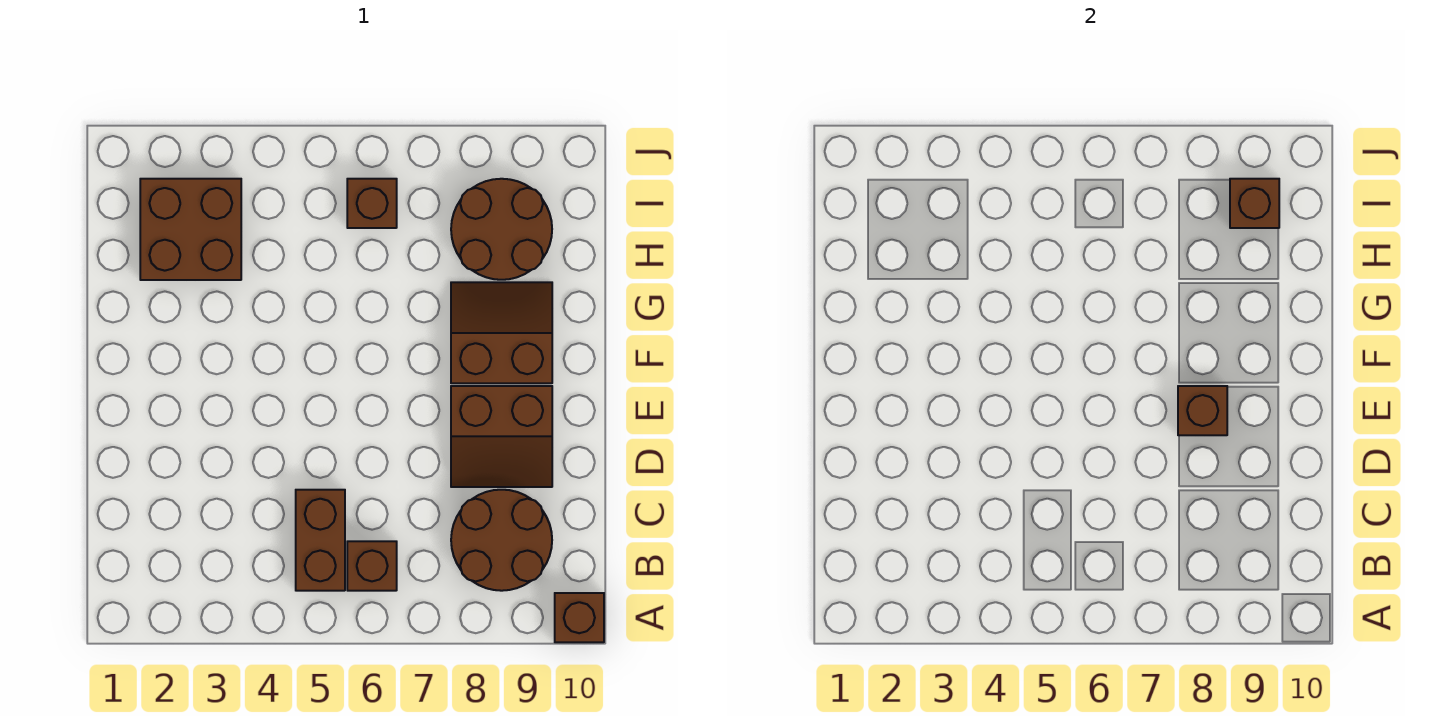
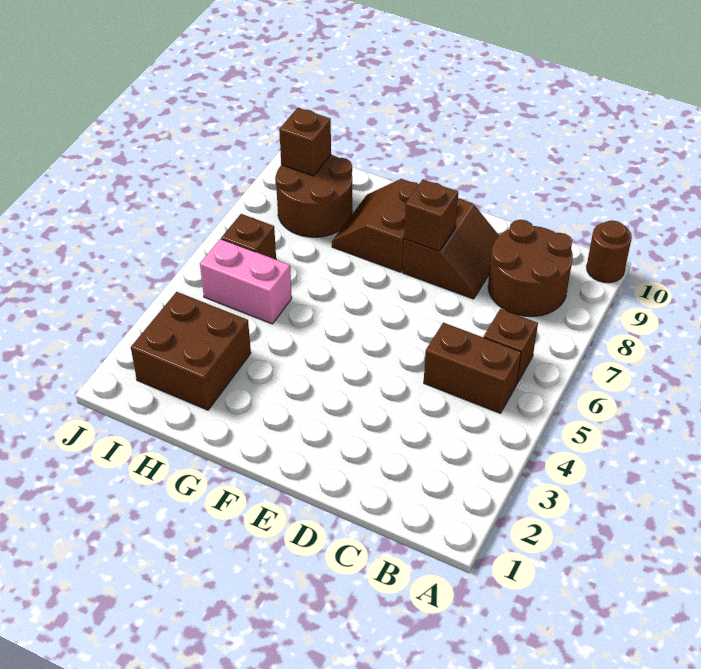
brown 1x1 brick [555,593,604,642] -> brown 1x1 round brick [587,220,632,283]
none -> pink 1x2 brick [200,239,292,324]

